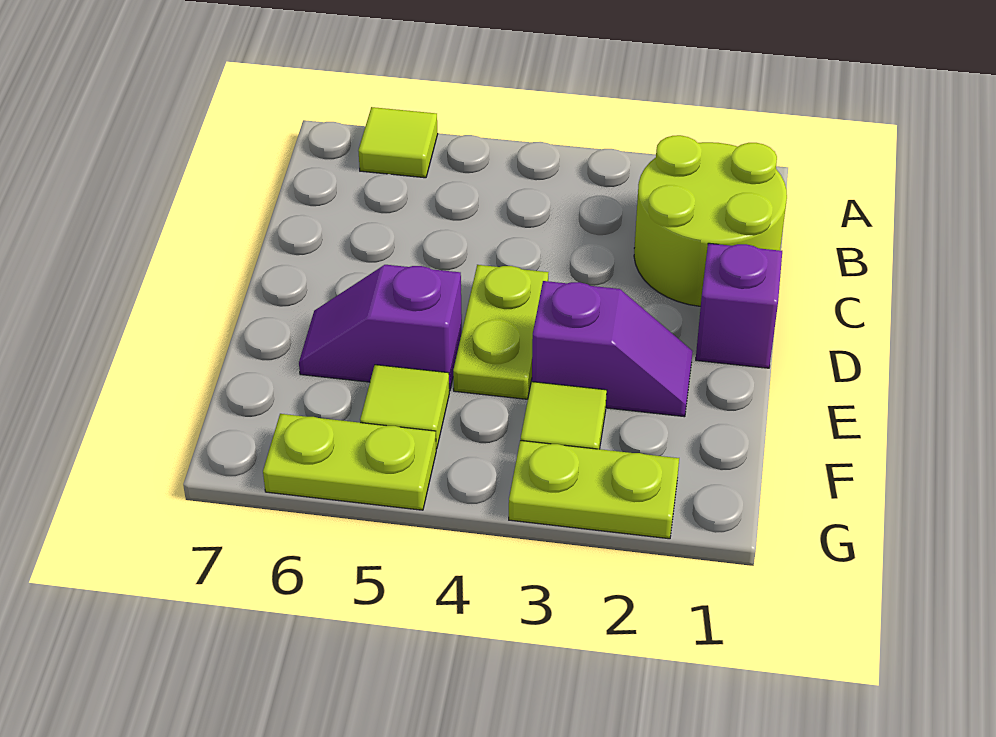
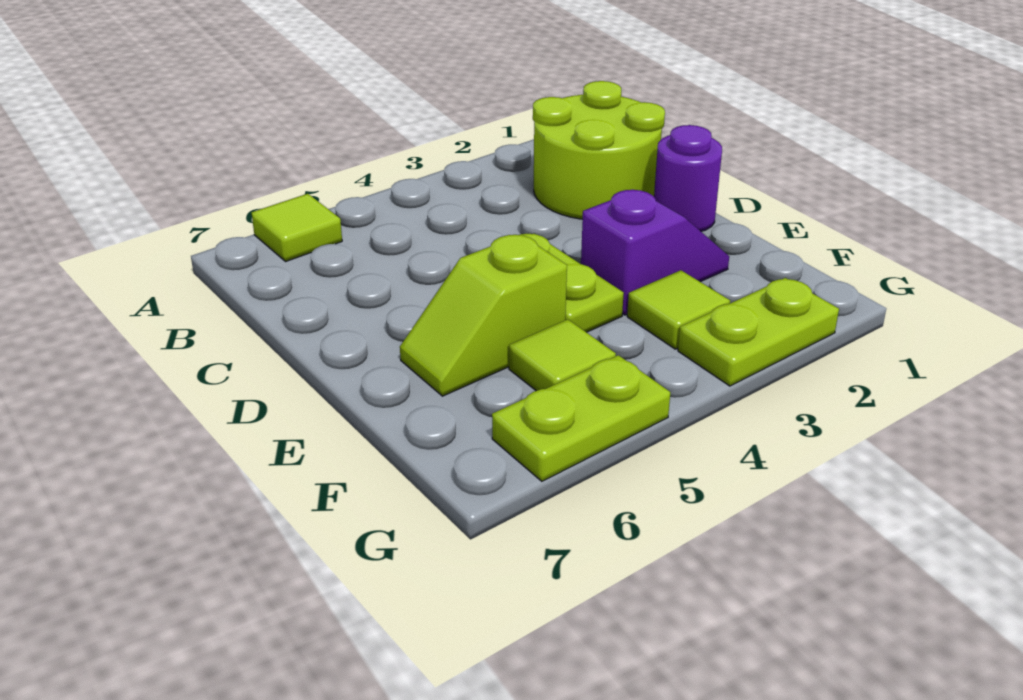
purple 1x1 brick [696,243,782,368] -> purple 1x1 round brick [654,125,722,231]
purple 1x2 slope [299,265,462,391] -> lime 1x2 slope [400,235,567,396]

